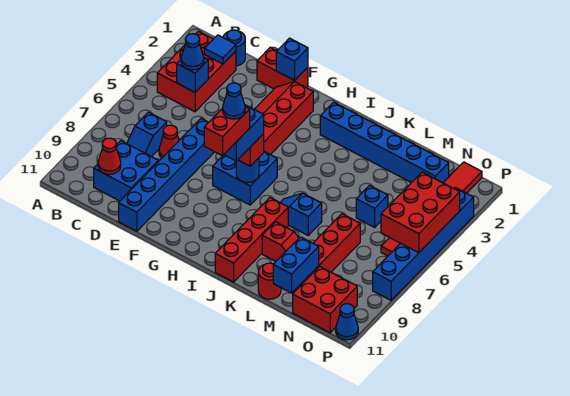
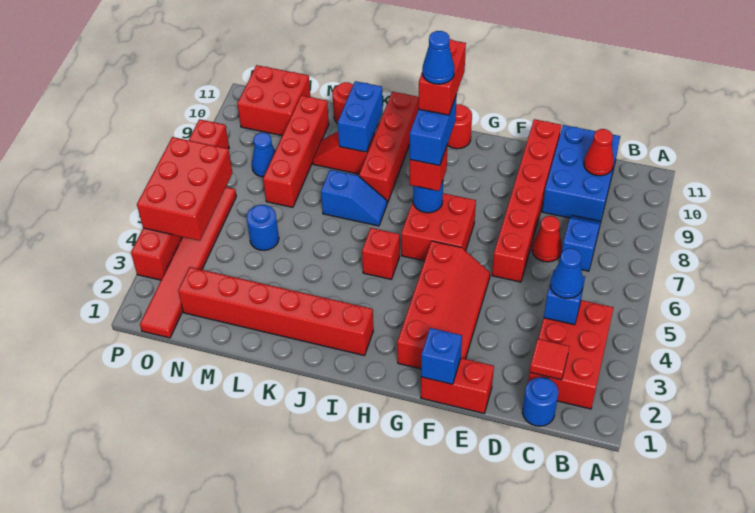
blue 1x1 tile [204,35,236,64] -> red 1x1 tile [530,339,569,380]
blue 2x2 brick [94,141,158,201] -> blue 2x3 brick [542,125,620,221]
blue 1x6 brick [119,119,214,231] -> red 1x6 brick [492,119,561,282]
blue 2x2 brick [213,152,277,205] -> red 2x2 brick [401,193,476,261]
none -> red 1x1 round brick [448,104,472,149]
blue 1x6 brick [320,102,449,183] -> red 1x6 brick [178,267,373,356]
none -> red 1x1 brick [362,228,400,279]
blue 1x1 brick [356,185,388,227] -> blue 1x1 round brick [246,205,279,250]
blue 1x2 brick [273,237,319,293] -> blue 1x2 brick moved to [338,81,383,152]
blue 1x6 brick [373,188,474,300] -> red 1x6 brick [131,119,229,280]
blue 1x1 cone [336,304,358,340] -> blue 1x1 cone moved to [252,133,275,177]

